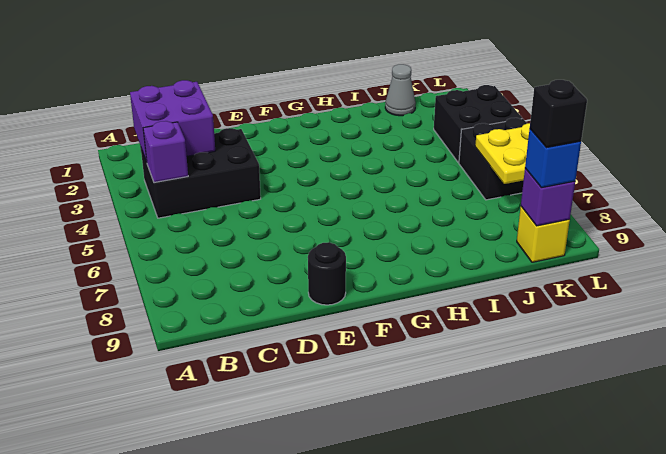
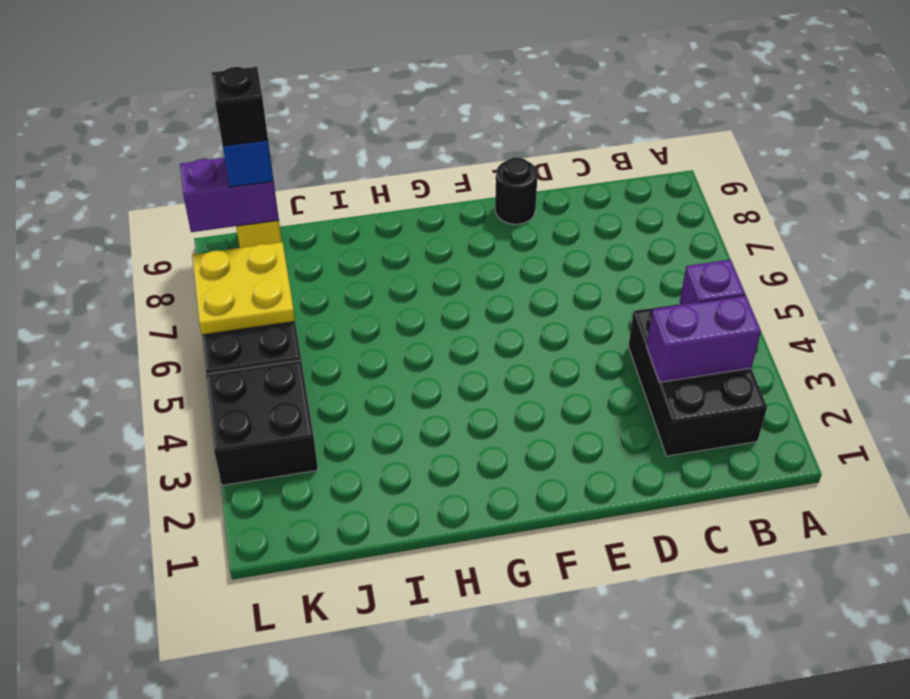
purple 2x2 brick [130,80,215,162] -> purple 1x2 brick [647,295,761,382]
black 2x3 brick [141,128,261,218] -> black 2x3 brick turned to [628,304,767,456]
grey 1x1 cone [385,64,416,116] -> none
purple 1x1 brick [521,168,575,226] -> purple 1x2 brick [180,158,279,232]

